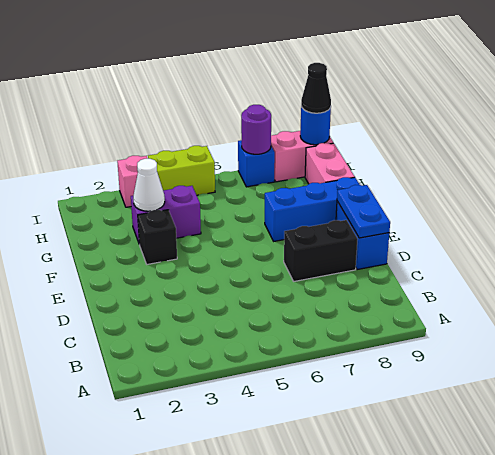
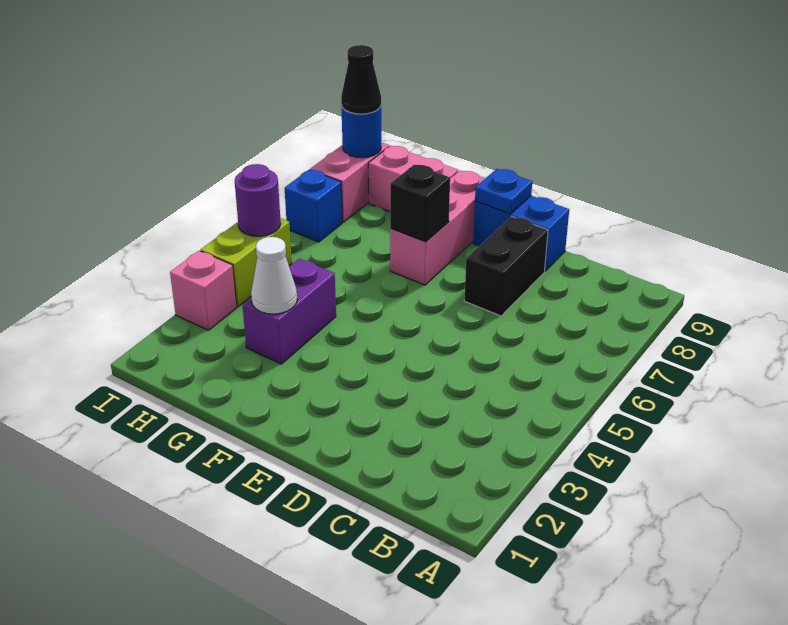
blue 1x2 plate [337,185,390,238] -> blue 1x1 plate [475,169,532,214]
black 1x1 brick [138,210,177,264] -> black 1x1 brick moved to [390,164,450,242]
blue 1x3 brick [265,177,360,241] -> pink 1x3 brick [390,170,484,285]
purple 1x1 round brick [241,105,271,154] -> purple 1x1 round brick moved to [235,164,281,236]

